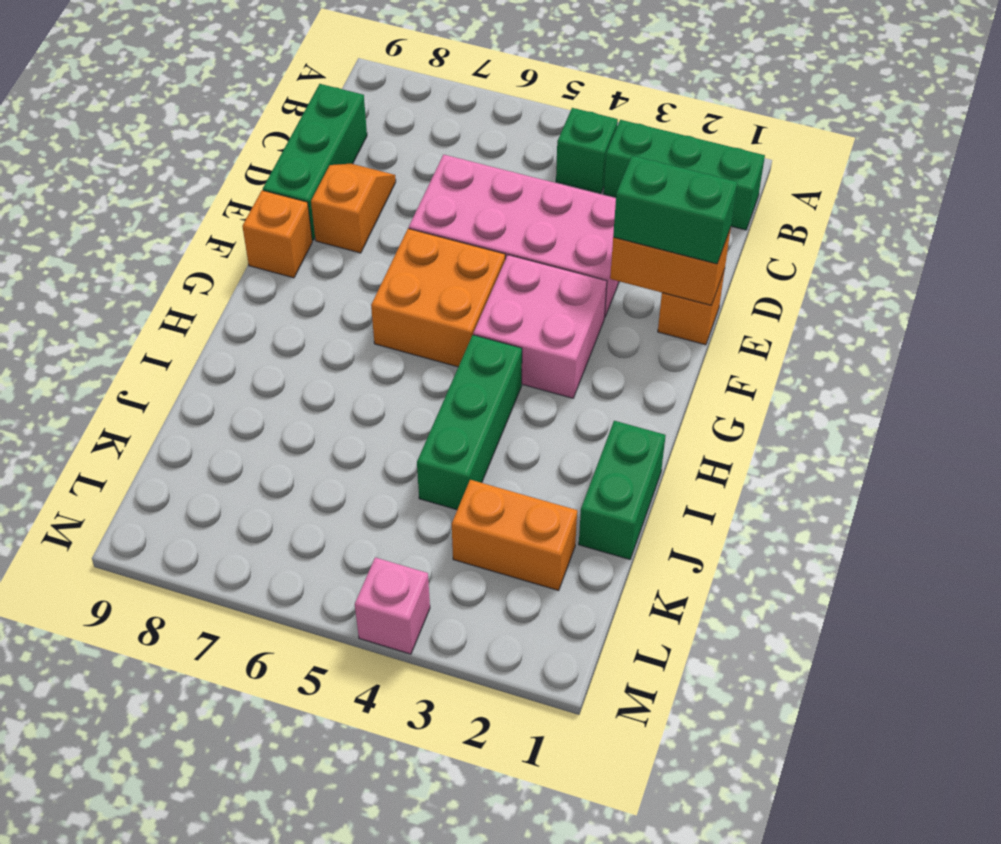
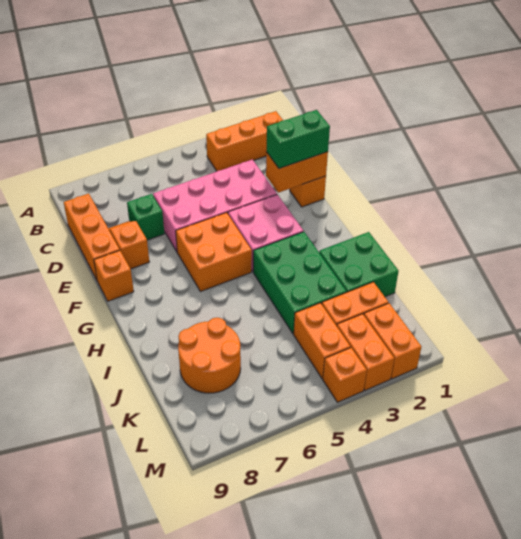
green 1x3 brick [604,120,765,230] -> orange 1x3 brick [206,111,283,171]
green 1x1 brick [556,108,618,193] -> green 1x1 brick moved to [127,194,164,240]
green 1x3 brick [263,84,367,240] -> orange 1x3 brick [64,194,120,280]
green 1x3 brick [417,335,522,510] -> green 2x3 brick [253,232,347,334]
green 1x2 brick [579,421,666,559] -> green 2x2 brick [319,232,398,297]
none -> orange 2x2 round brick [178,318,241,393]
none -> orange 1x2 brick [294,303,351,379]
none -> orange 1x2 brick [364,303,421,379]
none -> orange 1x2 brick [337,314,394,390]
pink 1x1 brick [355,557,430,654] -> orange 1x1 brick [323,348,367,402]

